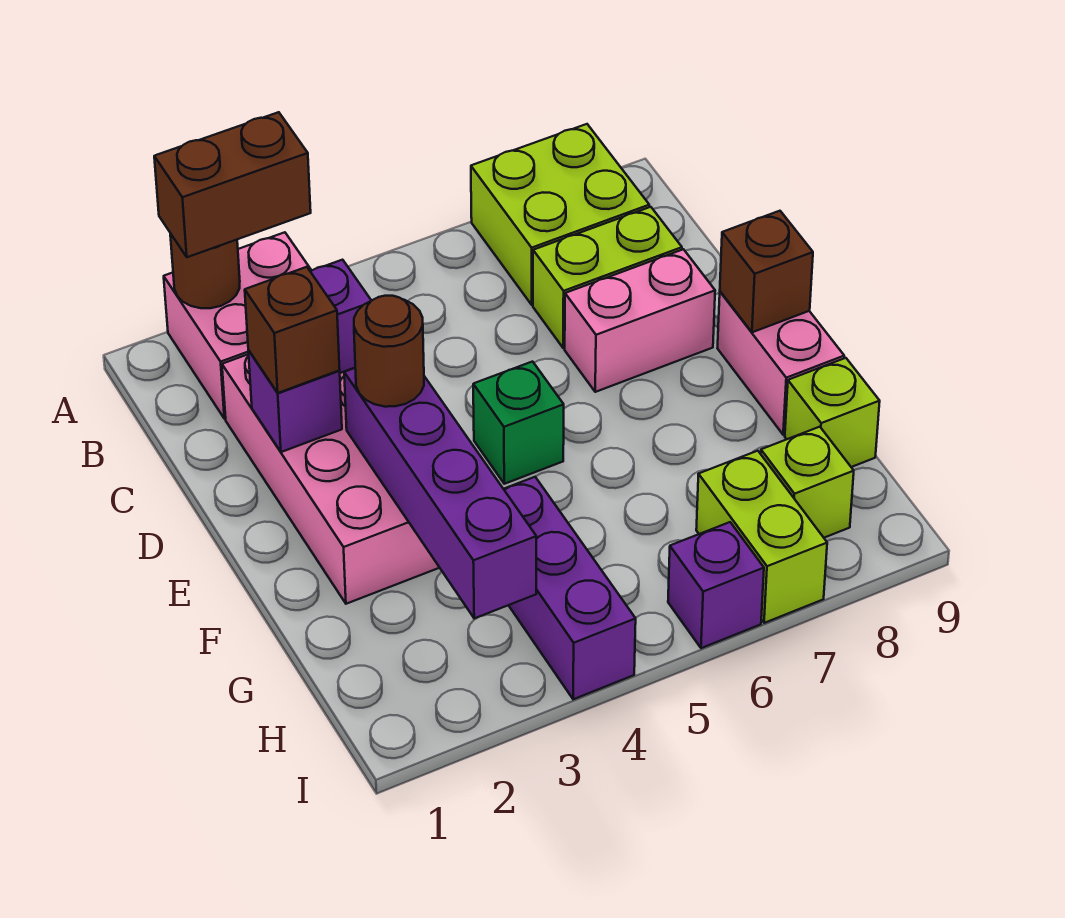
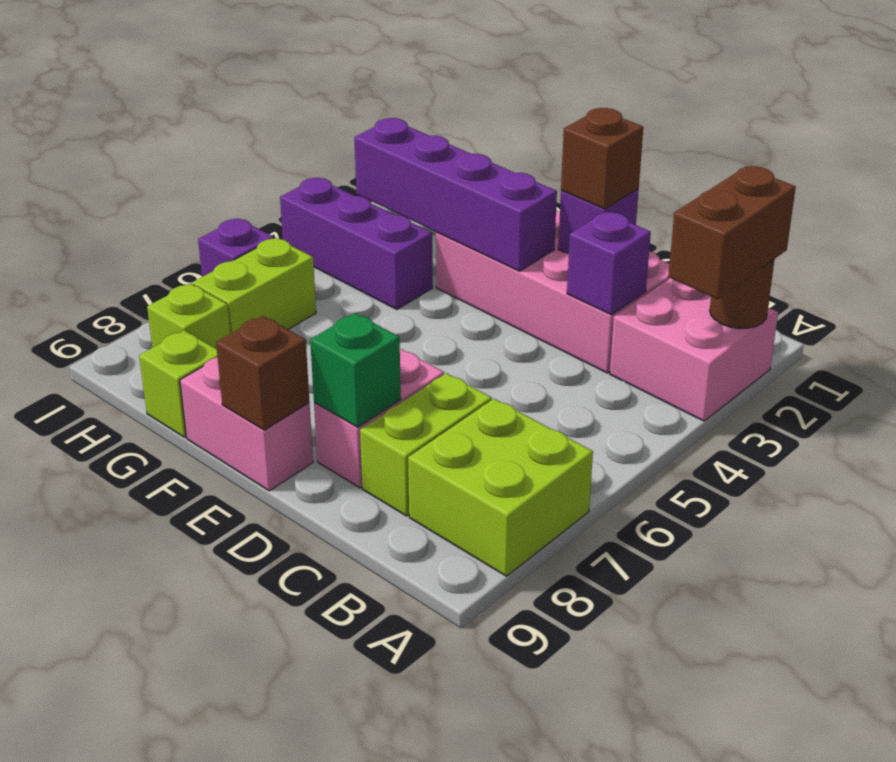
brown 1x1 round brick [354,296,424,407] -> none
green 1x1 brick [473,362,564,484] -> green 1x1 brick moved to [310,313,401,427]
lime 1x2 brick [696,451,827,623] -> lime 1x2 brick turned to [193,238,316,334]

